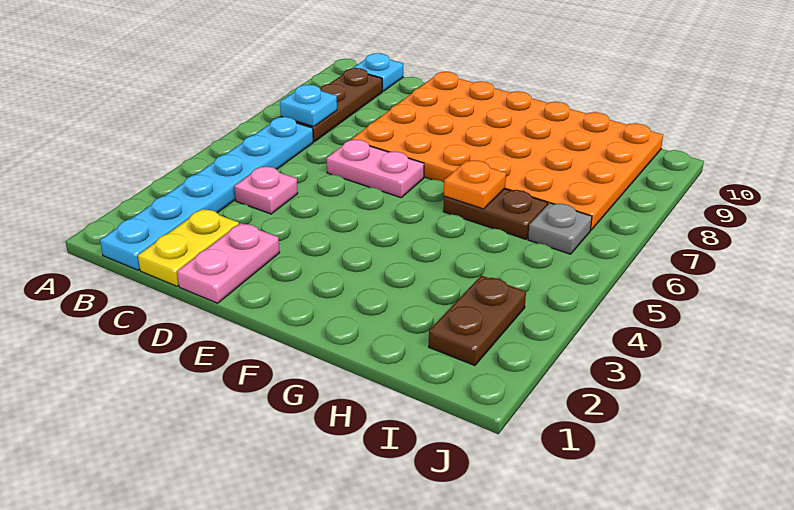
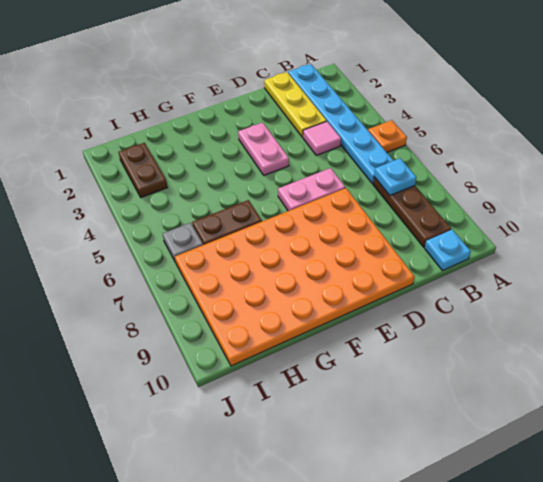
yellow 1x2 plate [138,209,239,286] -> yellow 1x3 plate [264,72,326,137]
pink 1x1 plate [234,167,298,214] -> pink 1x1 tile [303,121,341,155]
pink 1x2 plate [177,223,280,303] -> pink 1x2 plate moved to [238,122,289,175]
orange 1x1 plate [444,160,506,209] -> orange 1x1 plate moved to [368,120,407,152]

